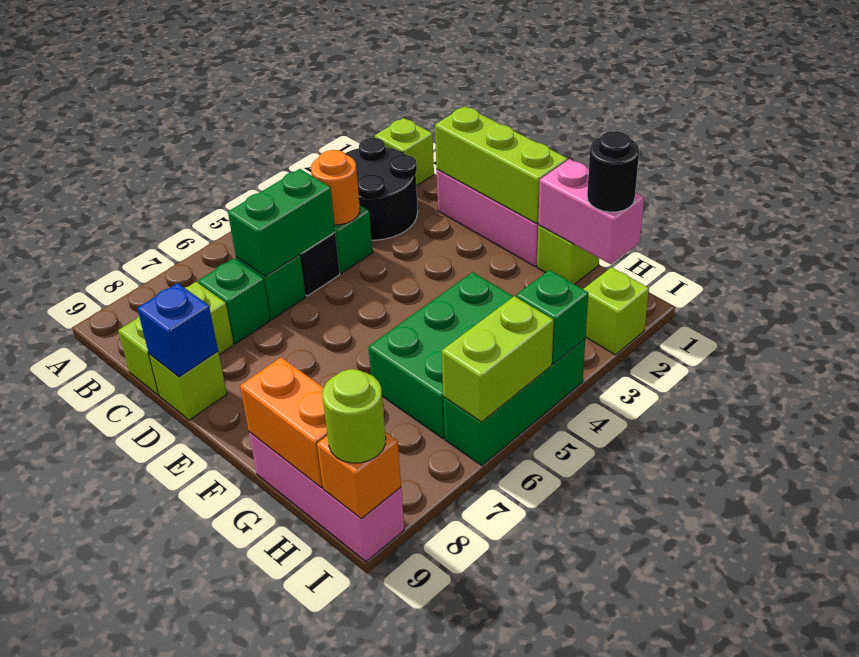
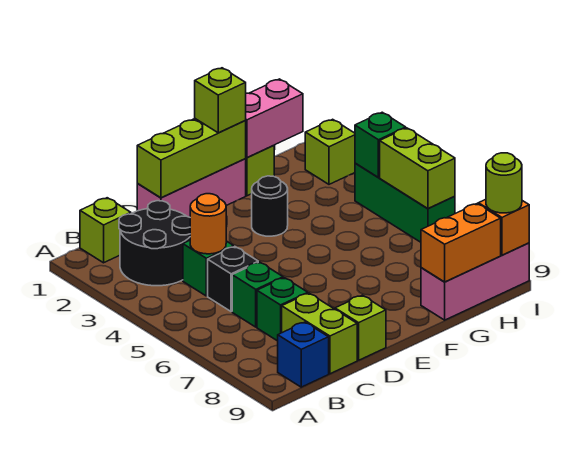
green 1x2 brick [228,169,335,276] -> none
blue 1x1 brick [137,283,218,377] -> blue 1x1 brick moved to [278,322,329,387]
none -> lime 1x1 brick [195,68,246,133]
green 2x3 brick [368,272,514,439] -> none
black 1x1 round brick [587,131,639,212] -> black 1x1 round brick moved to [252,176,288,236]

